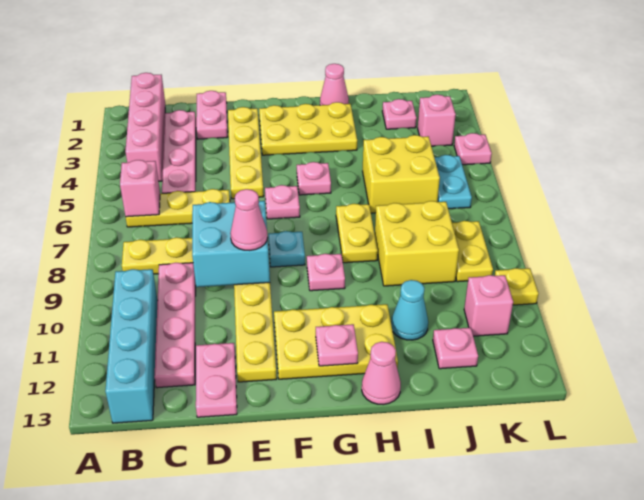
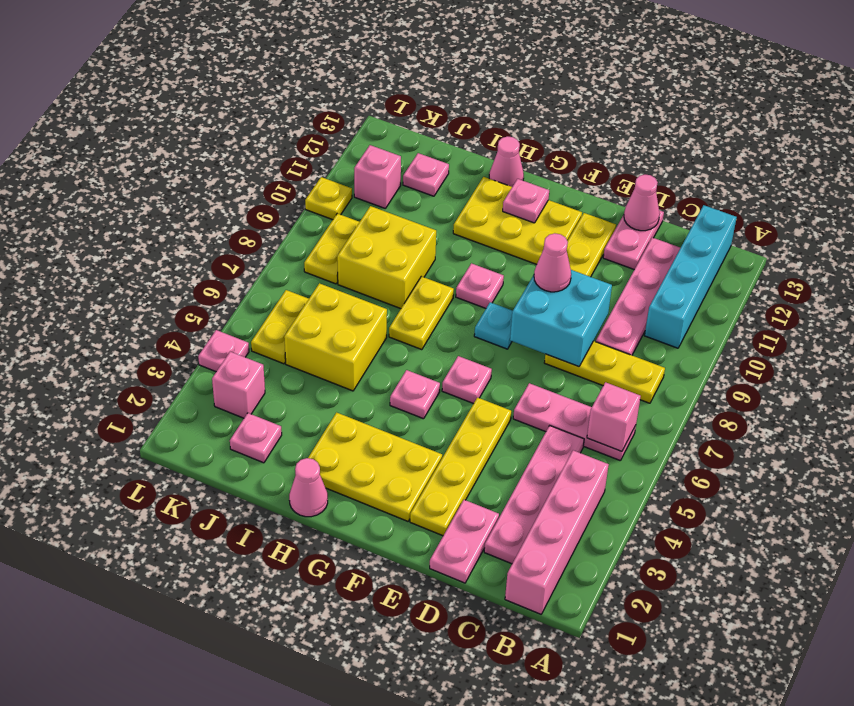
yellow 1x3 plate [126,189,230,227] -> pink 1x3 plate [513,383,636,461]
none -> pink 1x1 cone [624,175,660,231]
cyan 1x1 cone [391,280,428,340] -> none
cyan 1x2 plate [435,155,472,209] -> yellow 1x2 plate [251,290,309,364]

